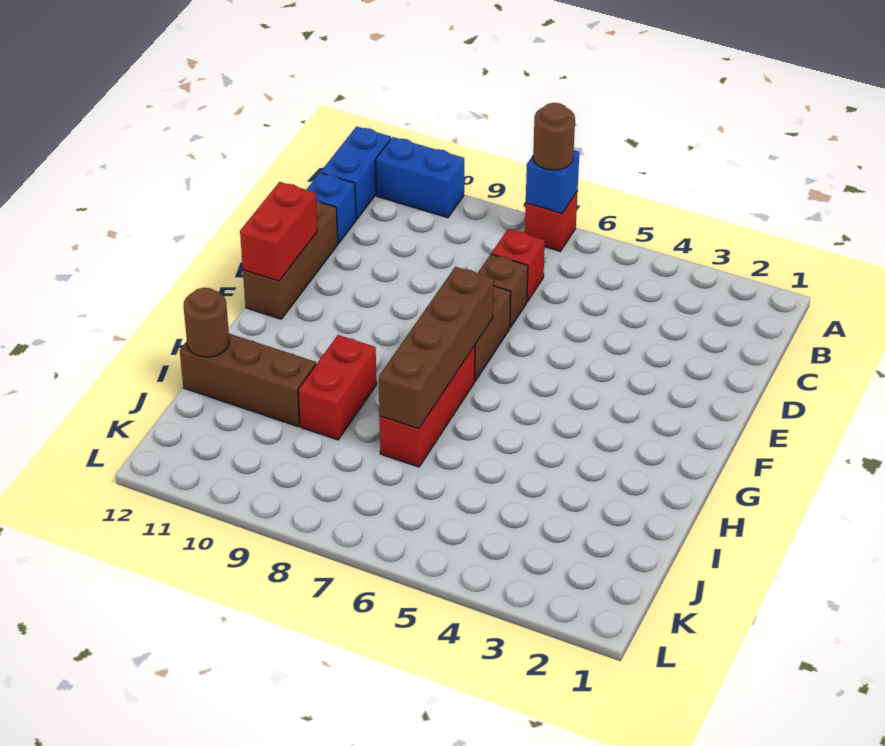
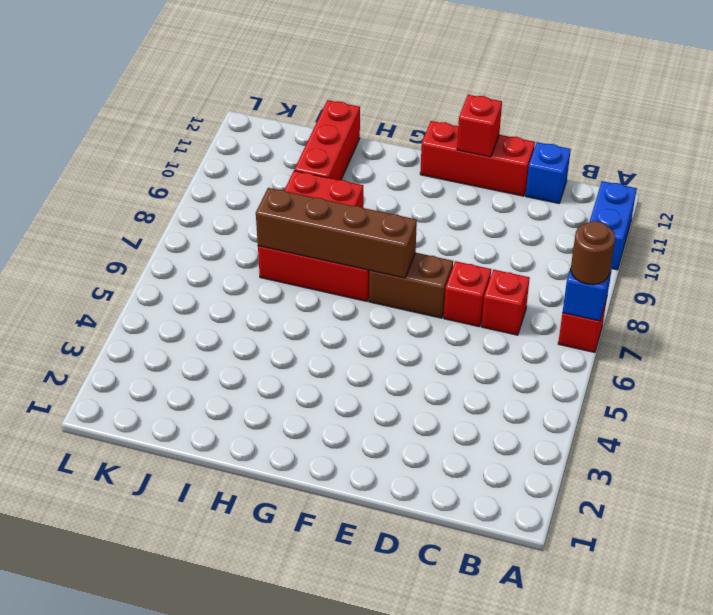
blue 1x2 brick [321,126,391,219] -> none
brown 1x1 brick [478,254,528,328] -> red 1x1 brick [444,261,491,327]
brown 1x3 brick [243,200,338,319] -> red 1x3 brick [420,121,535,196]
red 1x2 brick [240,182,317,281] -> red 1x1 brick [457,95,502,157]
brown 1x3 brick [180,334,316,426] -> red 1x3 brick [294,100,360,180]
brown 1x1 round brick [184,288,229,357] -> none

